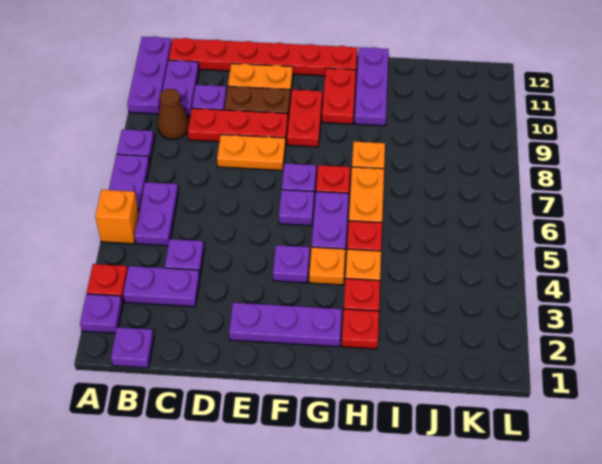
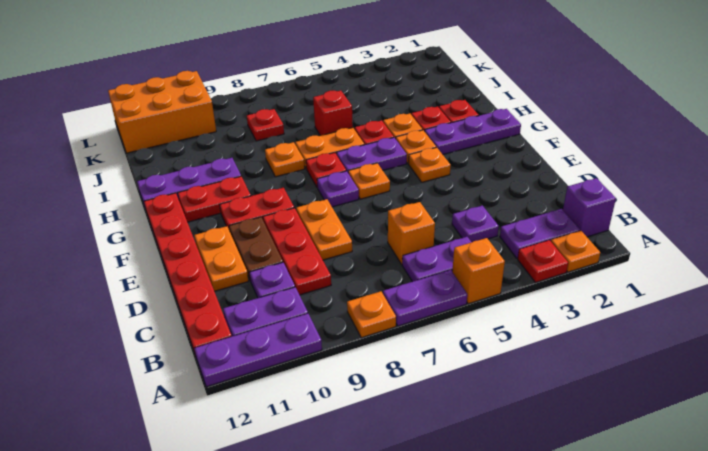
purple 1x1 plate [80,294,123,333] -> orange 1x1 plate [551,231,601,272]
purple 1x1 plate [117,129,154,163] -> orange 1x1 plate [347,291,396,338]
purple 1x1 plate [111,327,154,368] -> purple 1x1 brick [563,178,616,237]
purple 1x2 plate [123,266,200,307] -> purple 1x2 plate turned to [500,209,580,258]
brown 1x1 cone [158,89,189,139] -> none
none -> orange 1x1 brick [388,202,435,264]
purple 1x3 plate [229,303,342,347] -> purple 1x3 plate turned to [424,109,521,154]
purple 1x1 plate [273,245,310,283] -> orange 1x1 plate [409,147,451,182]
purple 1x1 plate [279,190,314,226] -> orange 1x1 plate [348,163,390,199]
none -> red 1x1 brick [313,91,353,136]
none -> red 1x1 plate [247,109,284,141]
none -> orange 2x3 brick [108,71,216,153]

